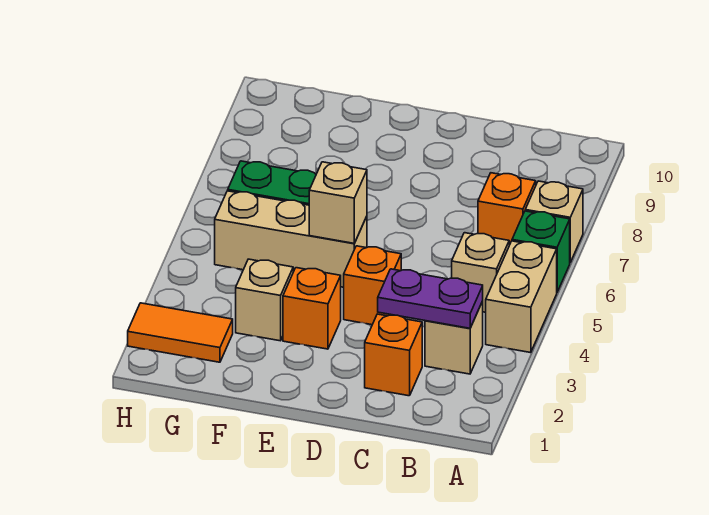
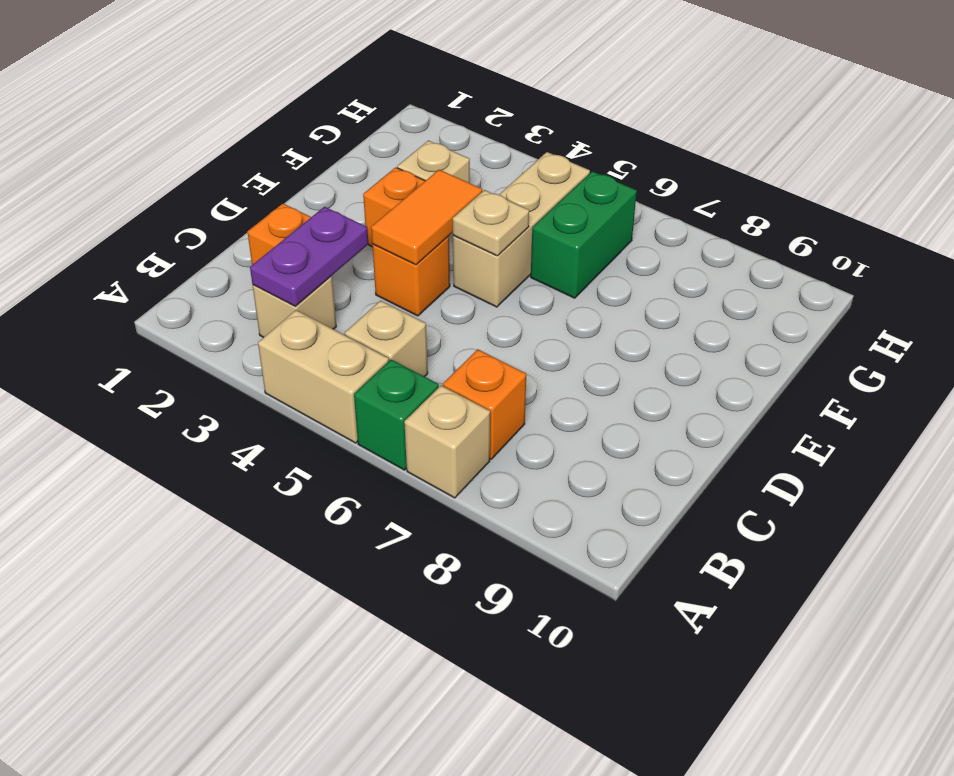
tan 1x1 brick [309,162,367,243] -> tan 1x1 plate [453,190,529,256]
orange 1x2 tile [128,303,233,362] -> orange 1x2 tile moved to [371,170,482,265]

